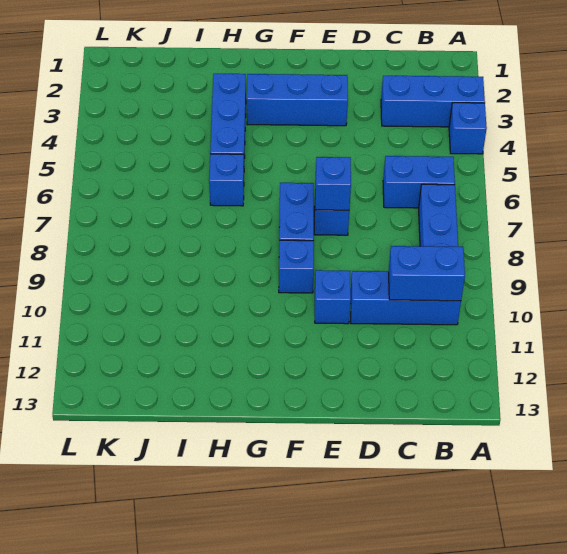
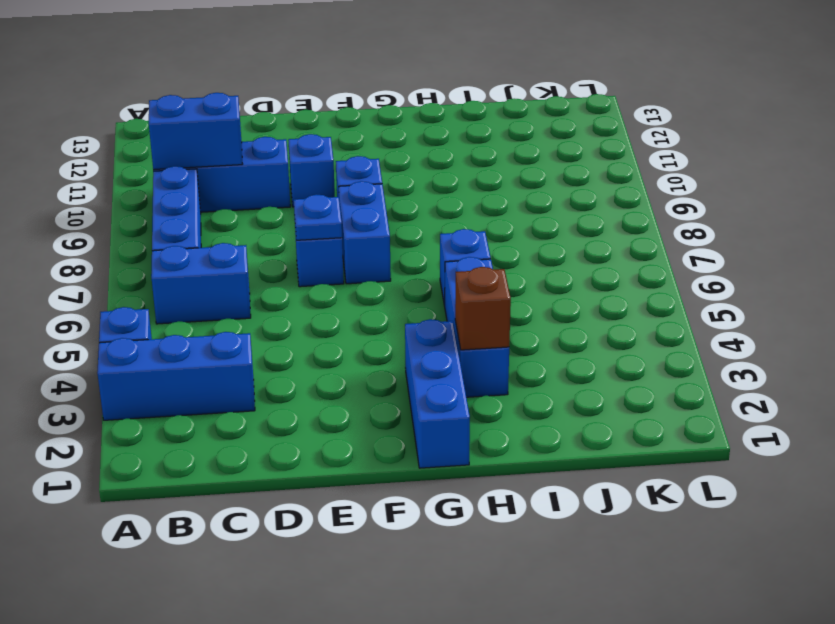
blue 1x3 brick [247,74,348,126] -> blue 1x3 brick turned to [405,319,470,468]
blue 1x1 brick [315,157,351,210] -> blue 1x1 plate [294,194,342,240]
none -> brown 1x1 brick [455,267,511,350]

